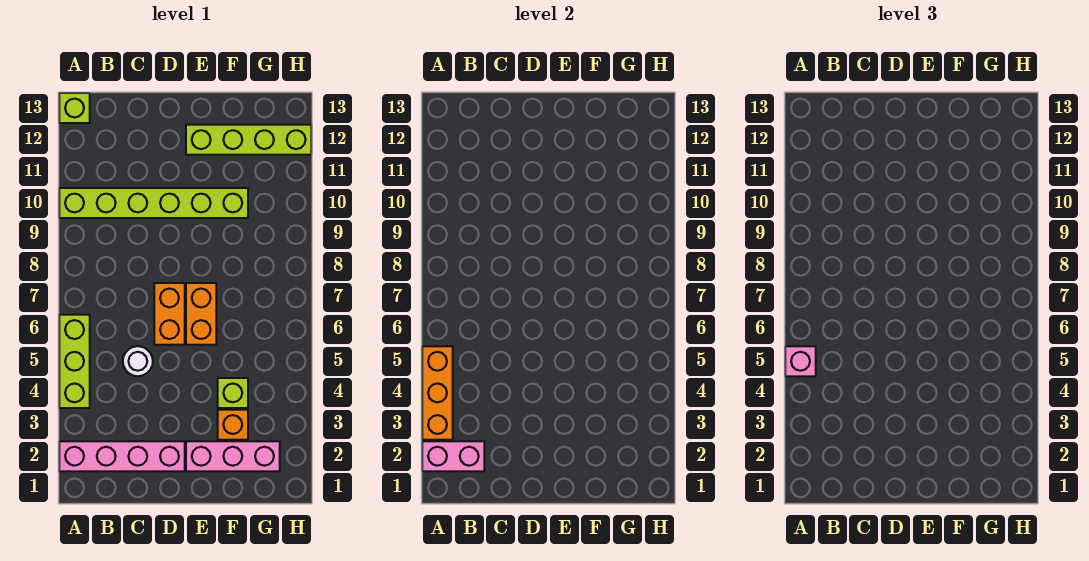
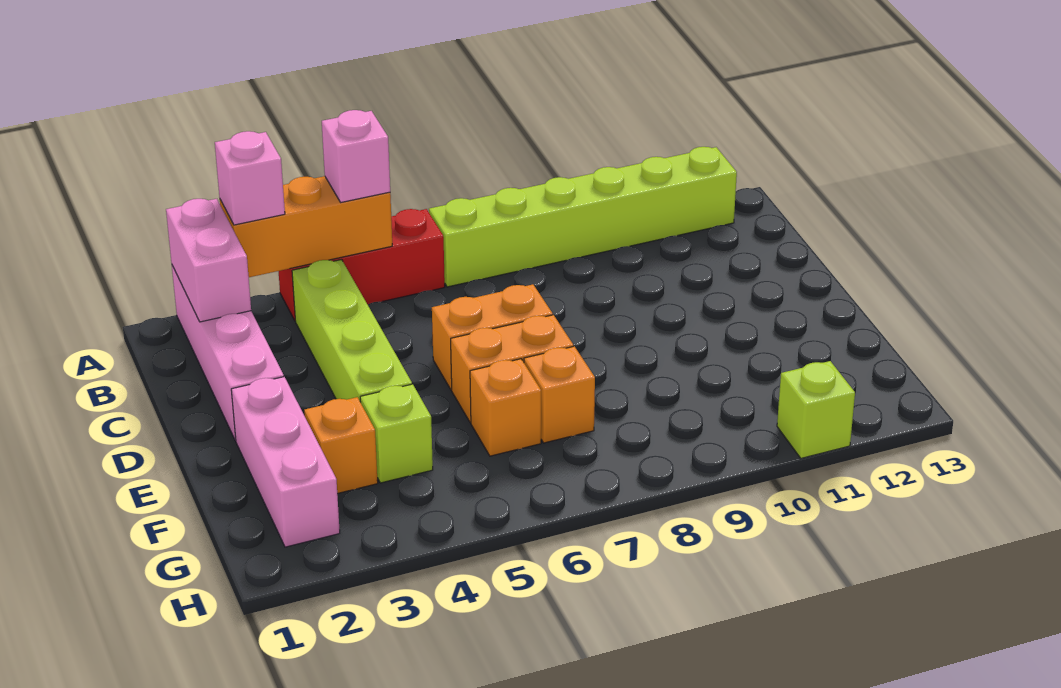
none -> pink 1x1 brick [215,131,285,225]
lime 1x3 brick [59,315,90,408] -> red 1x3 brick [279,209,445,320]
lime 1x6 brick [59,188,248,218] -> lime 1x6 brick turned to [429,147,737,287]
lime 1x1 brick [59,93,90,123] -> lime 1x1 brick moved to [777,361,855,458]
white 1x1 round brick [123,346,153,376] -> none
lime 1x4 brick [186,125,311,155] -> lime 1x4 brick moved to [292,260,412,400]
none -> orange 1x1 brick [470,359,541,456]
none -> orange 1x1 brick [524,346,595,443]

